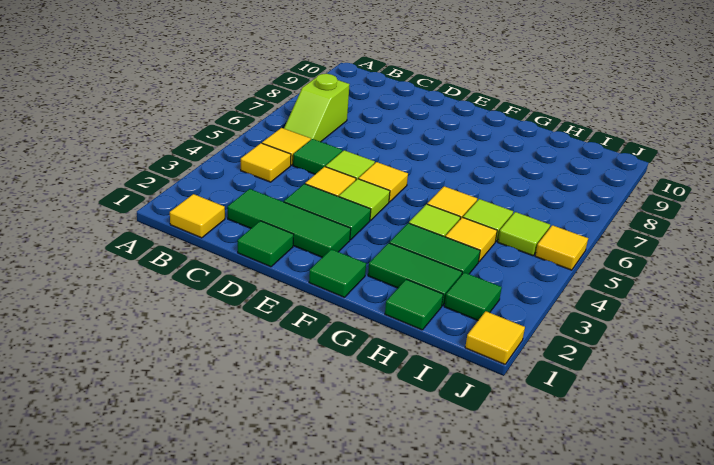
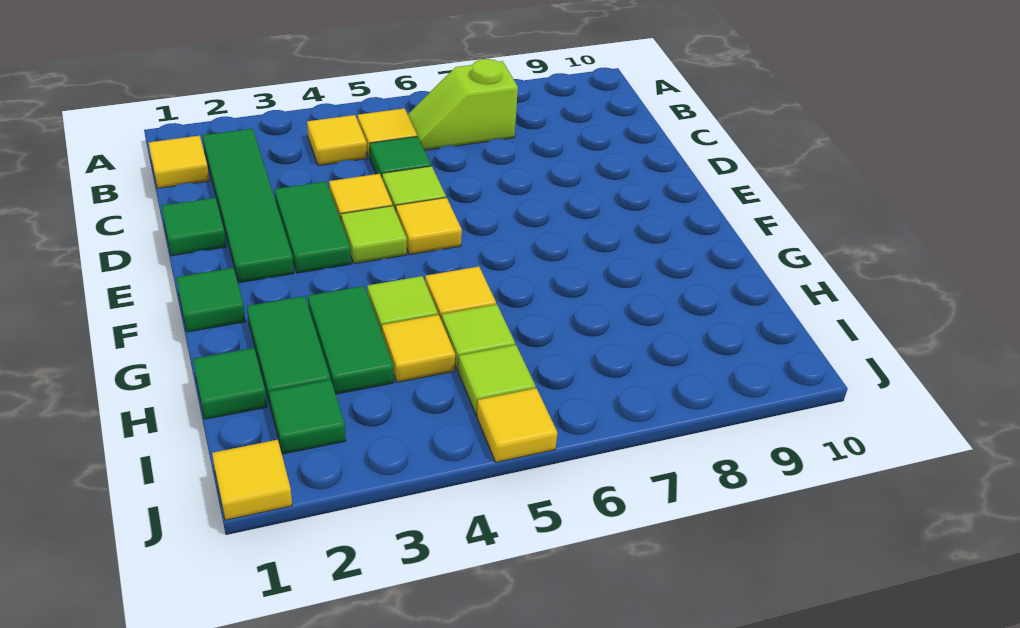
green 1x3 tile [228,189,351,257] -> green 1x4 tile [203,129,294,283]

